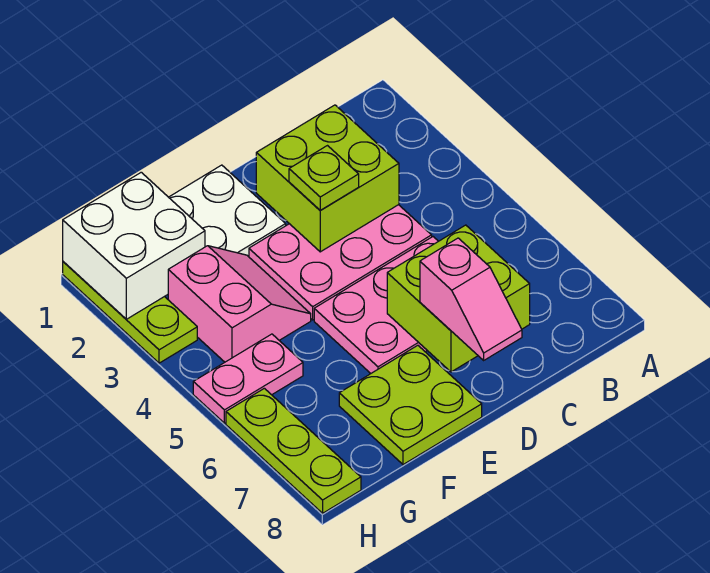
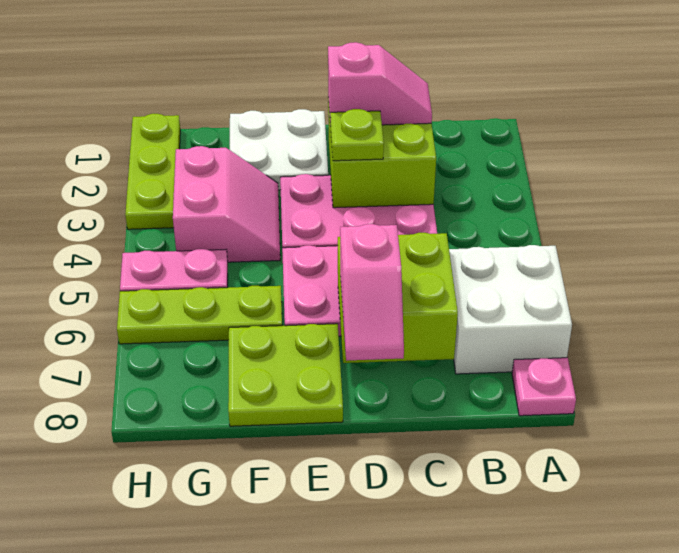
none -> pink 1x1 plate [512,358,576,416]
none -> pink 1x2 slope [328,42,432,126]
white 2x2 brick [63,172,205,319] -> white 2x2 brick moved to [449,245,572,374]
lime 1x3 plate [226,388,361,513] -> lime 1x3 plate turned to [117,286,282,344]

